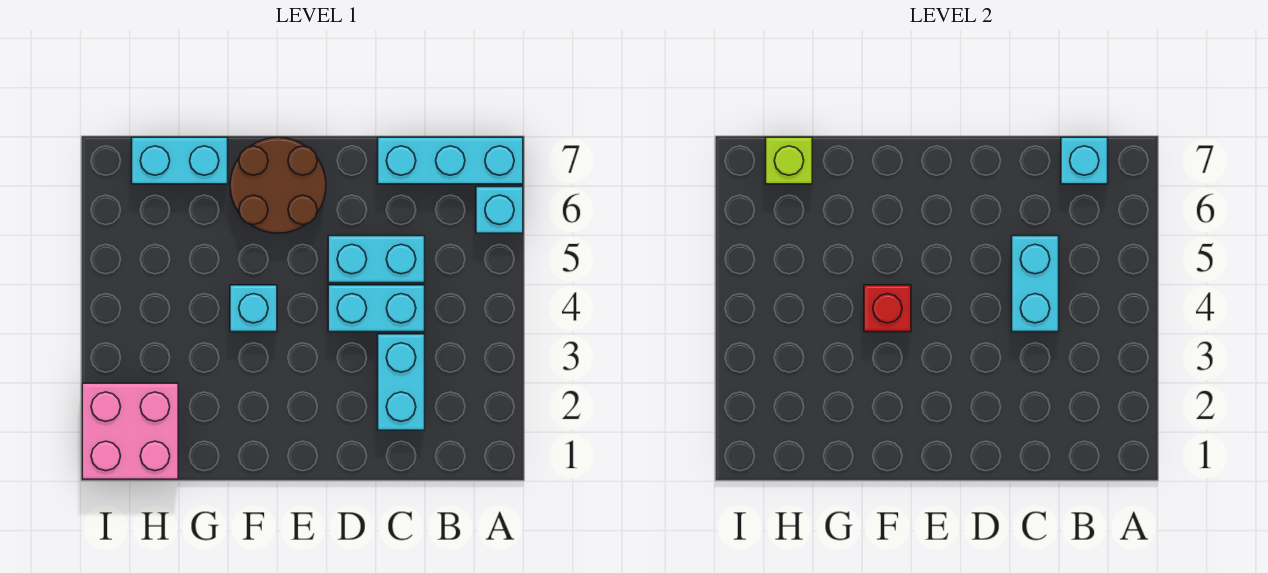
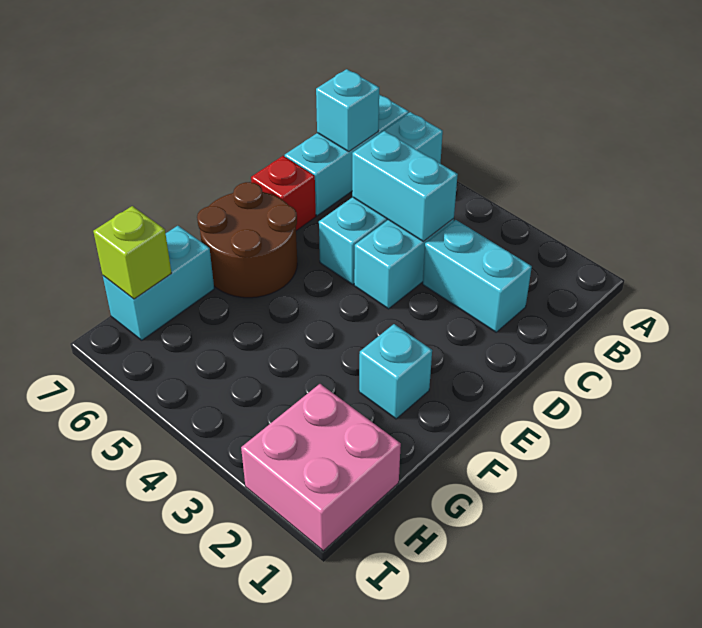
cyan 1x1 brick [230,285,277,332] -> cyan 1x1 brick moved to [359,324,432,419]
red 1x1 brick [864,285,911,332] -> red 1x1 brick moved to [251,156,316,231]

